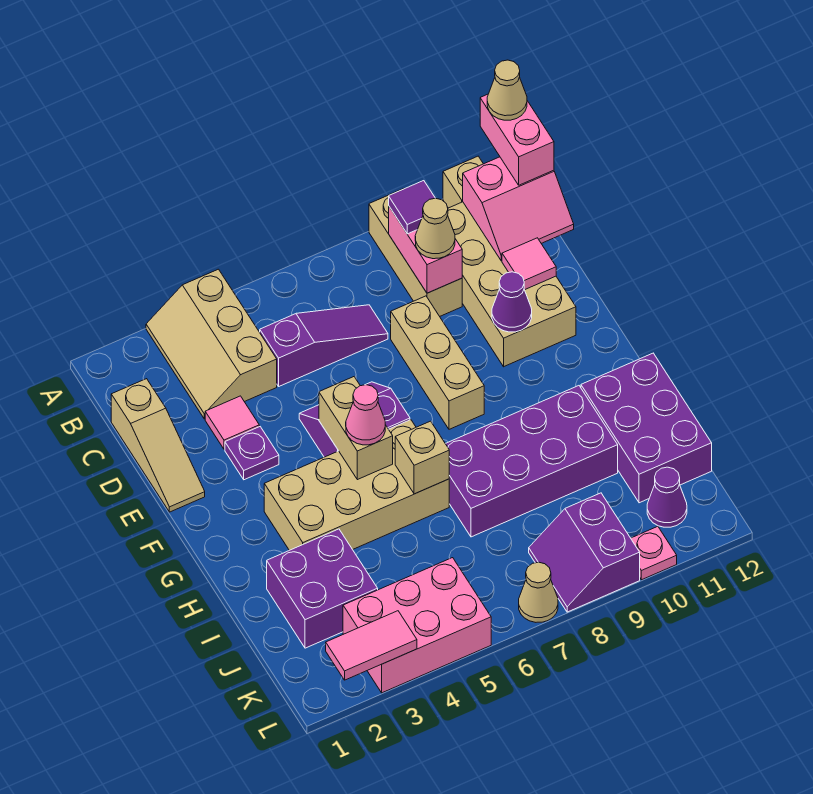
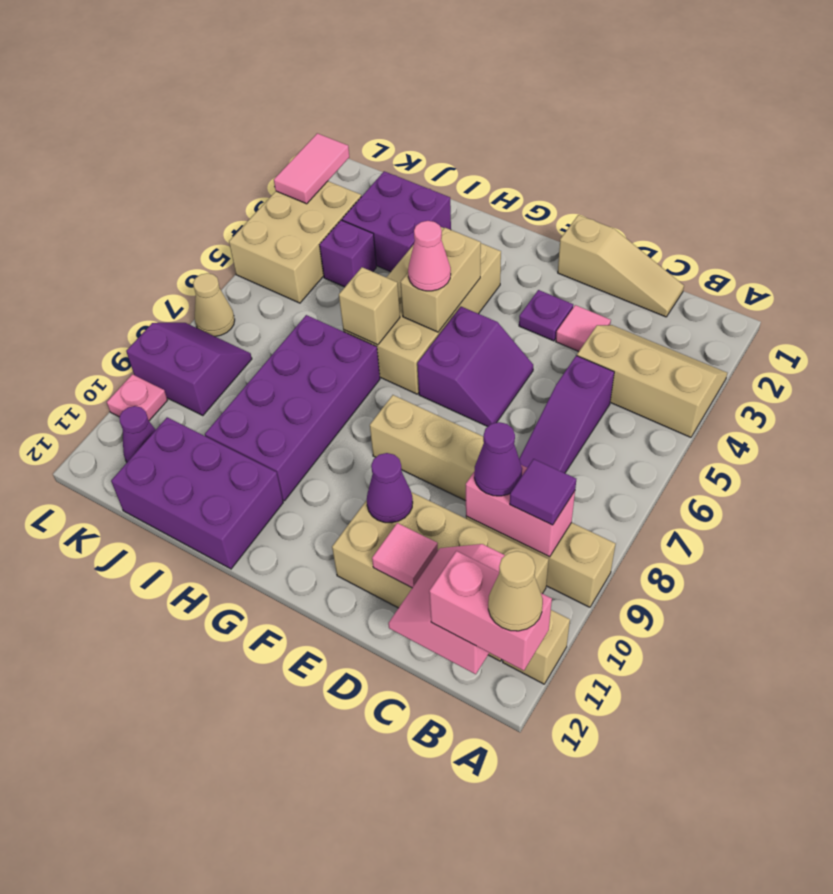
tan 1x3 slope [111,379,205,512] -> tan 1x3 slope turned to [558,215,684,317]
tan 1x1 cone [415,198,455,259] -> purple 1x1 cone [474,422,522,496]
tan 1x2 brick [319,377,393,480] -> tan 1x2 brick turned to [400,228,481,332]
none -> purple 1x1 brick [320,220,376,287]
pink 2x3 brick [343,558,491,693] -> tan 2x3 brick [229,181,361,303]

